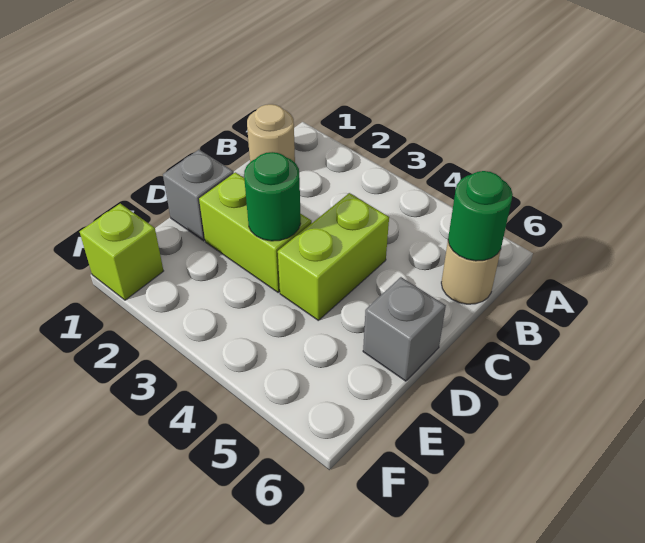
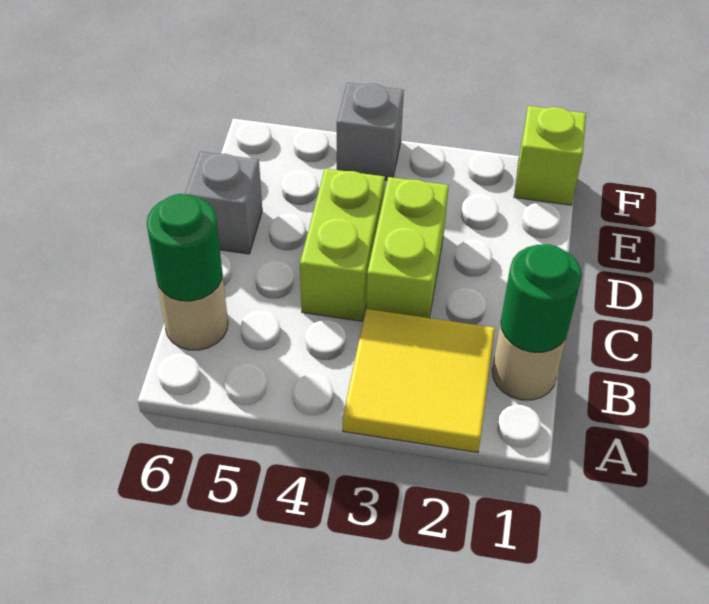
none -> yellow 2x2 tile [343,309,495,452]
grey 1x1 brick [163,150,234,241] -> grey 1x1 brick moved to [337,83,404,180]
lime 1x2 brick [199,172,312,292] -> lime 1x2 brick turned to [366,177,449,318]
green 1x1 round brick [244,152,301,241] -> green 1x1 round brick moved to [501,244,582,352]

